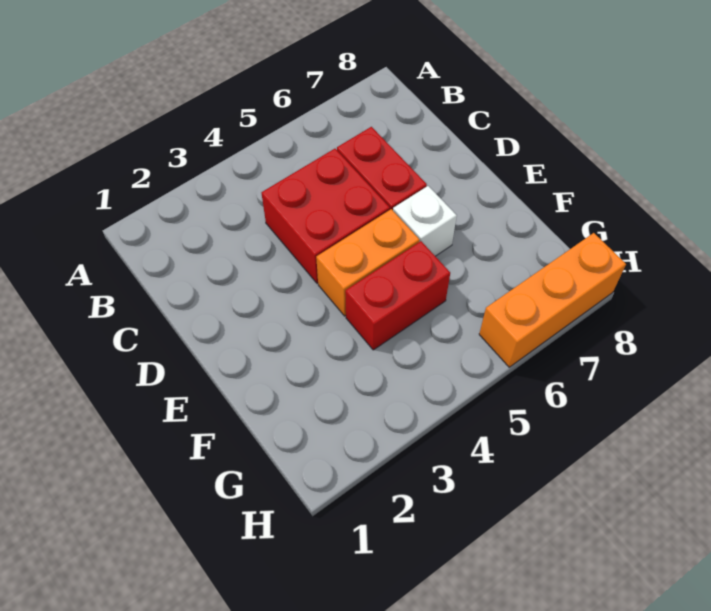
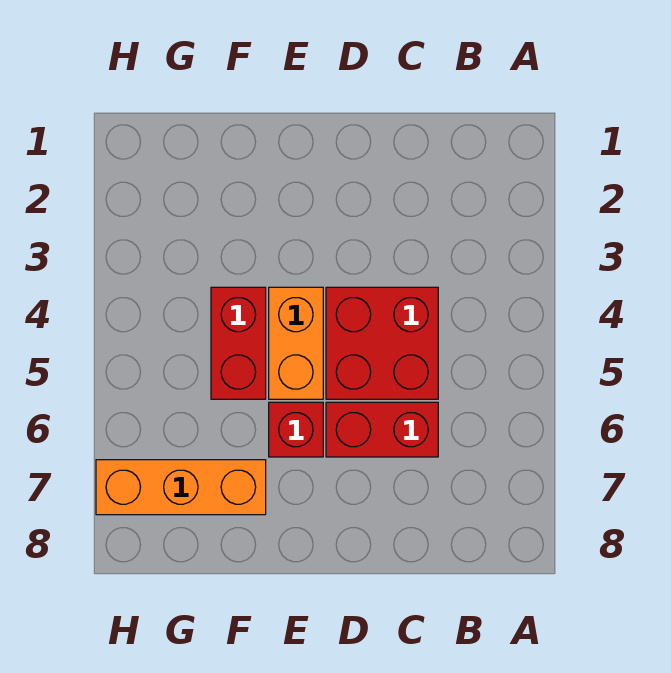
white 1x1 brick [393,186,457,256] -> red 1x1 brick [269,402,323,457]
orange 1x3 brick [479,233,626,367] -> orange 1x3 brick turned to [96,460,266,515]

